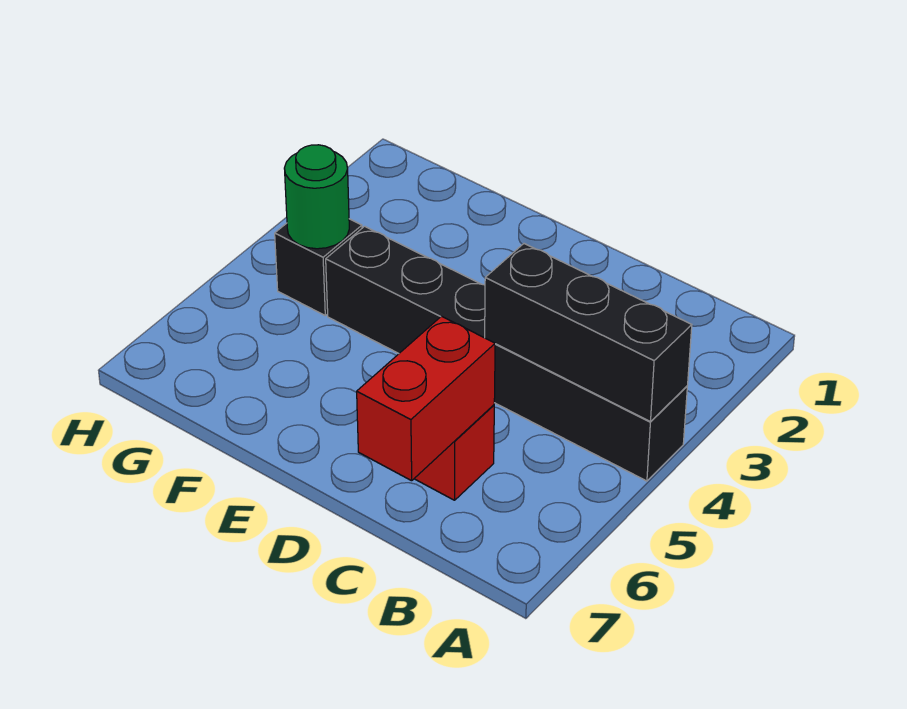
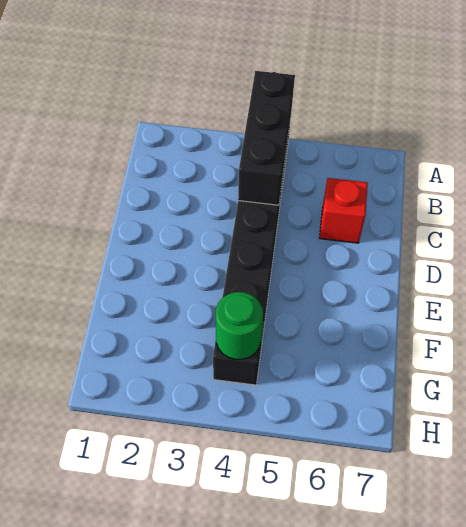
red 1x2 brick [357,316,495,481] -> none

